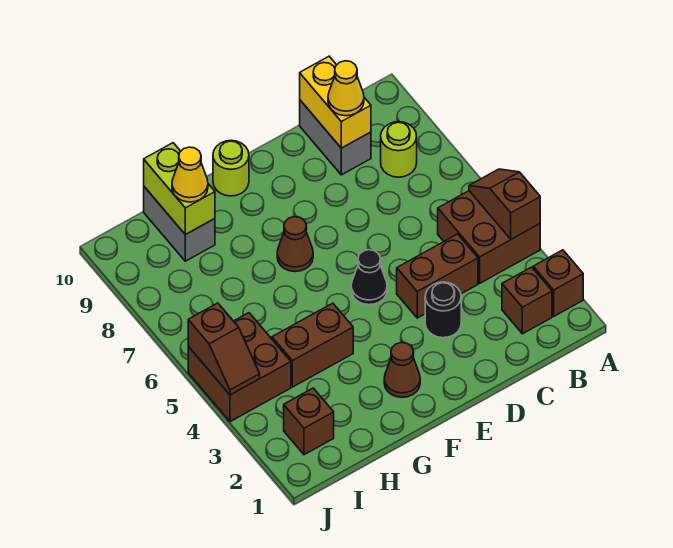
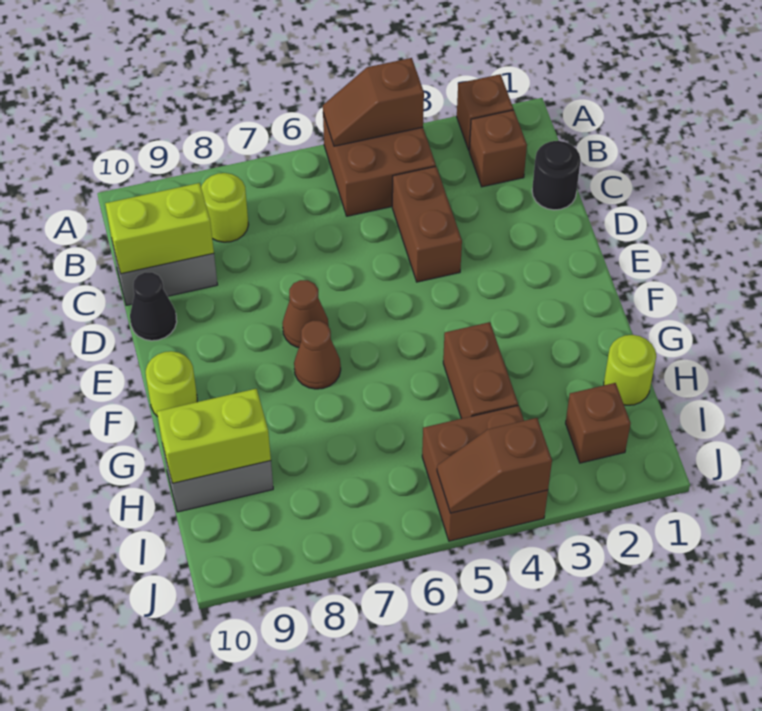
yellow 1x2 brick [300,56,371,148] -> lime 1x2 brick [105,183,214,274]
yellow 1x1 cone [328,61,364,116] -> none
black 1x1 round brick [425,282,461,338] -> black 1x1 round brick moved to [532,141,581,210]
black 1x1 cone [351,250,387,305] -> black 1x1 cone moved to [130,272,177,341]
brown 1x1 cone [384,342,420,397] -> brown 1x1 cone moved to [283,280,329,348]
none -> lime 1x1 round brick [604,335,656,405]
yellow 1x1 cone [172,147,208,202] -> none
brown 1x2 slope [188,303,260,395] -> brown 1x2 slope turned to [437,418,552,513]

